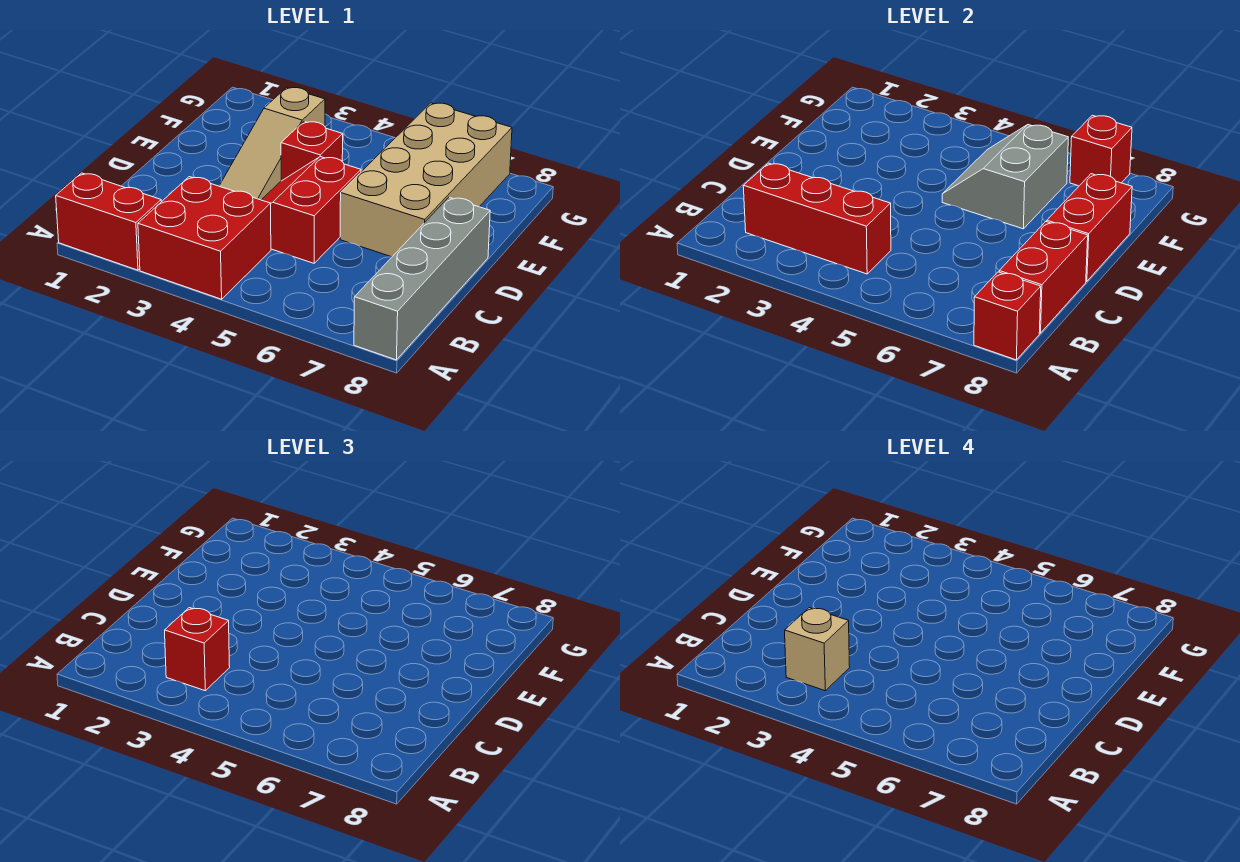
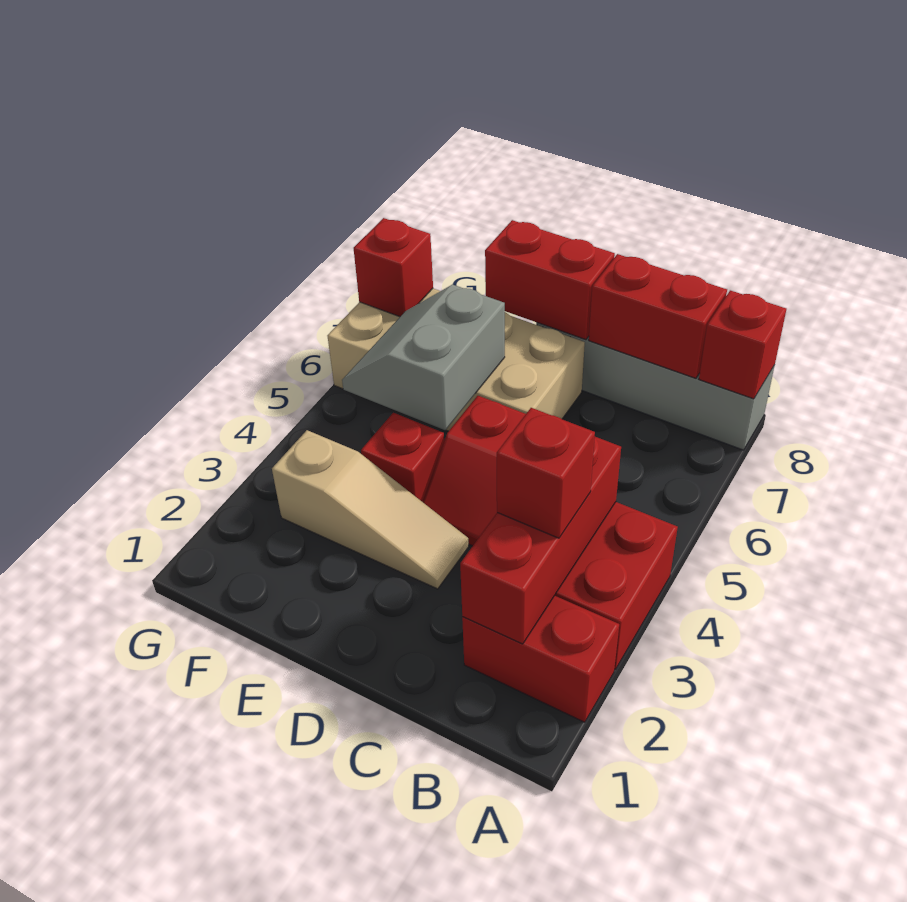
red 1x2 brick [56,173,161,270] -> red 1x2 brick turned to [462,596,619,722]
tan 1x1 brick [785,608,850,691] -> none
grey 2x2 slope [942,125,1068,229] -> grey 2x2 slope turned to [342,285,505,430]

